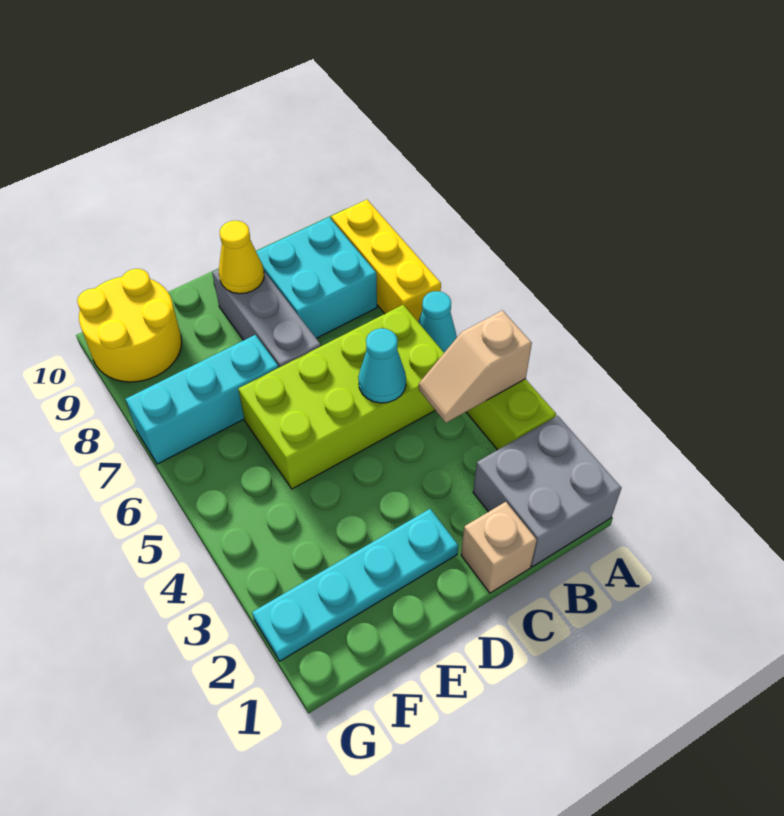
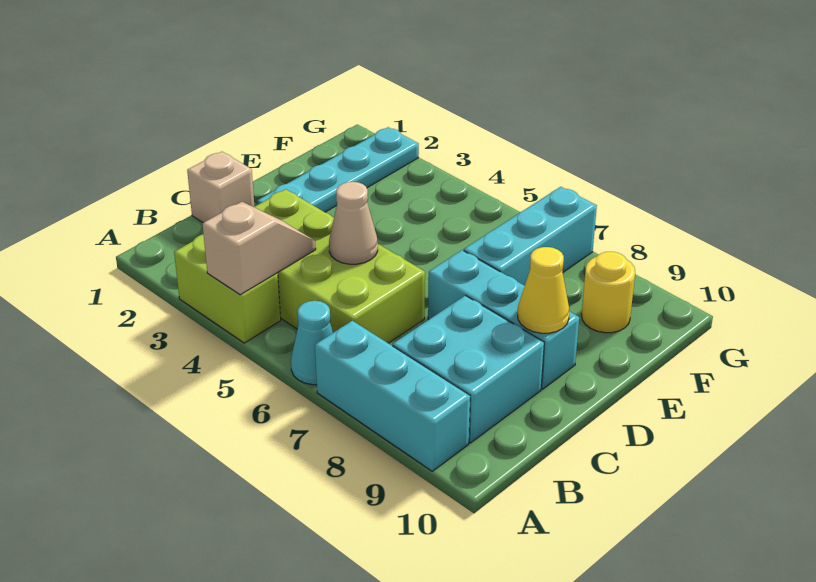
grey 2x2 brick [473,416,621,567] -> none
yellow 1x3 brick [331,200,441,321] -> cyan 1x3 brick [315,321,470,471]
lime 2x4 brick [238,305,444,489] -> lime 2x4 brick turned to [254,189,425,343]
cyan 1x1 cone [358,328,406,403] -> tan 1x1 cone [329,182,378,264]
grey 1x3 brick [212,269,321,367] -> cyan 1x3 brick [428,250,579,389]
yellow 2x2 round brick [77,269,182,382] -> yellow 1x1 round brick [582,252,635,333]

